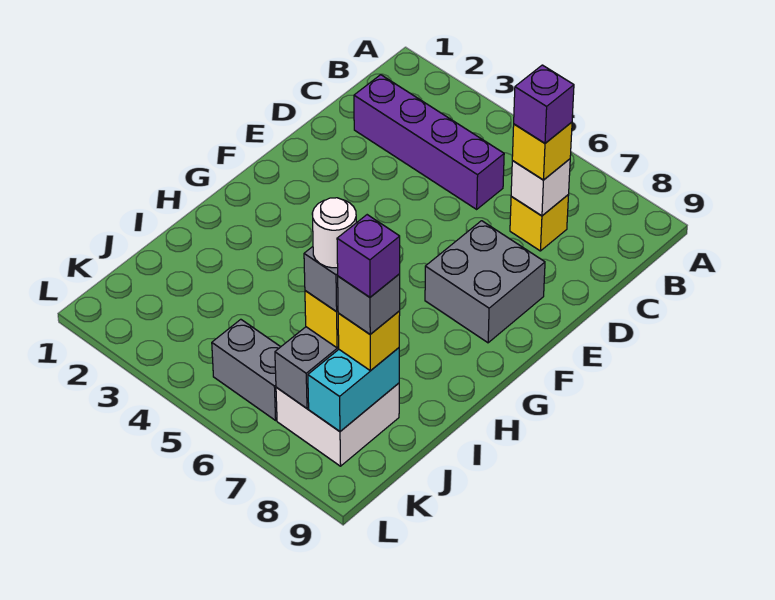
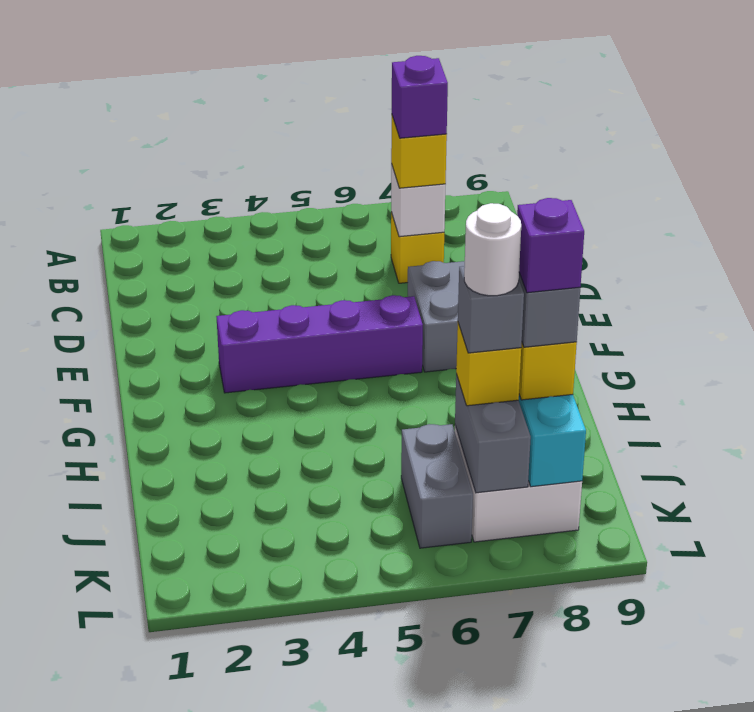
purple 1x4 brick [354,75,504,209] -> purple 1x4 brick moved to [216,295,423,393]
grey 1x2 brick [212,319,280,420] -> grey 1x2 brick turned to [401,424,473,548]

